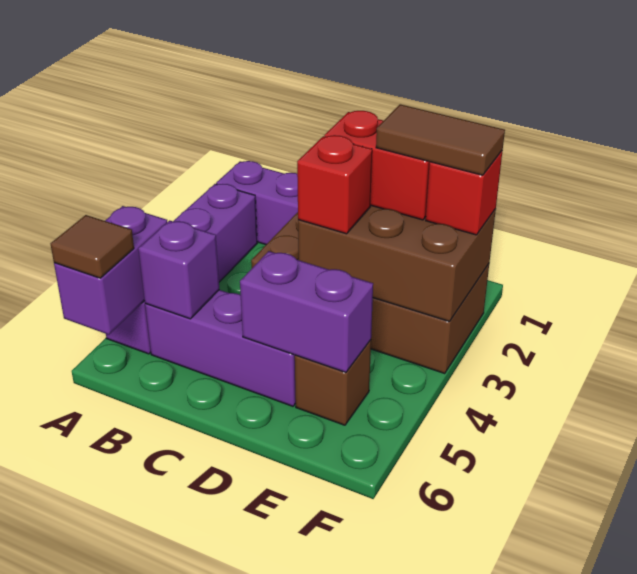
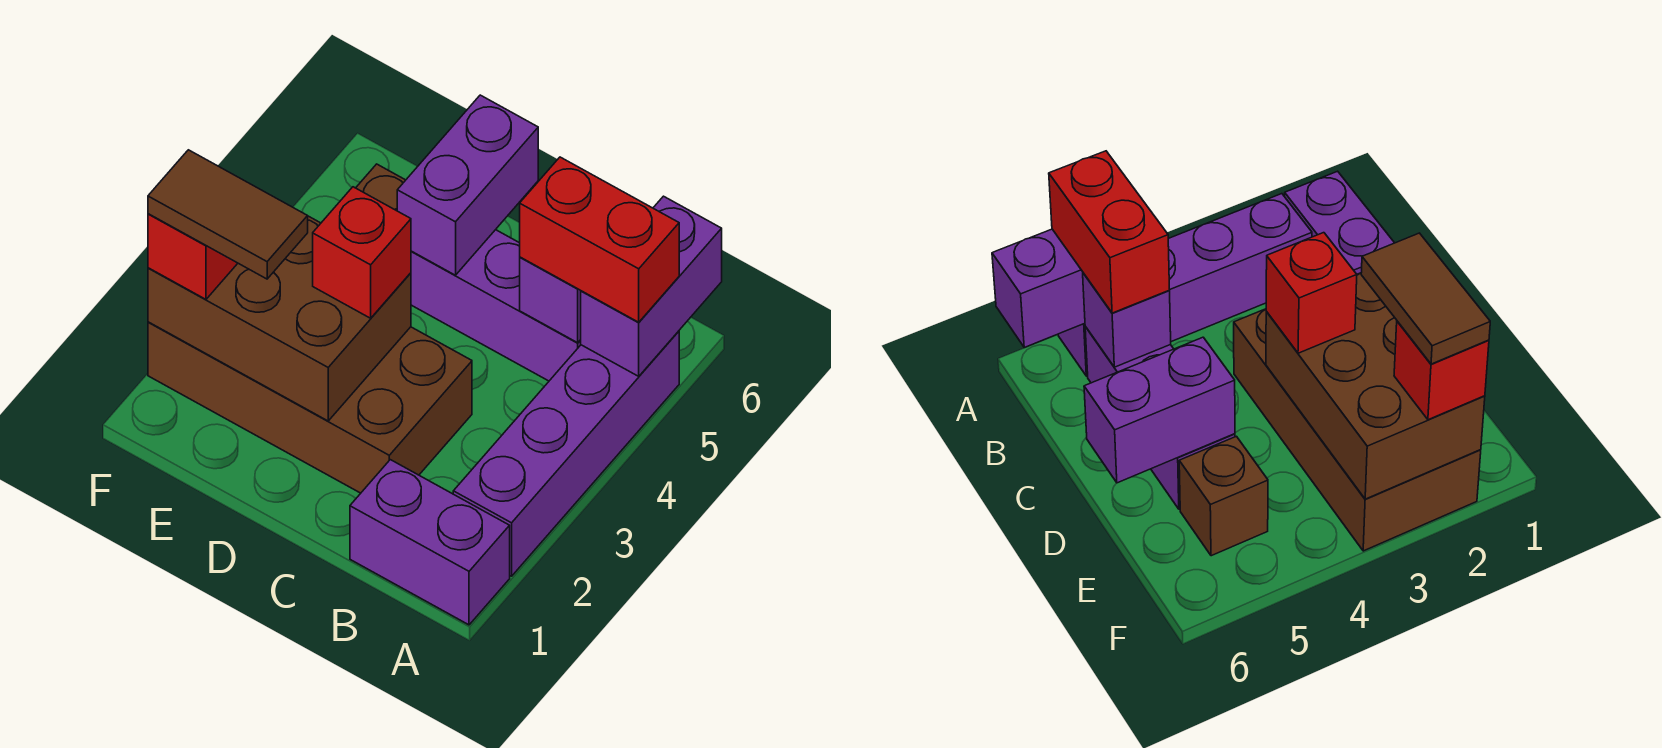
brown 1x1 tile [51,215,134,278] -> none
red 1x2 brick [324,111,430,220] -> red 1x2 brick moved to [520,157,679,322]
purple 1x2 brick [240,251,373,372] -> purple 1x2 brick turned to [397,95,538,275]

